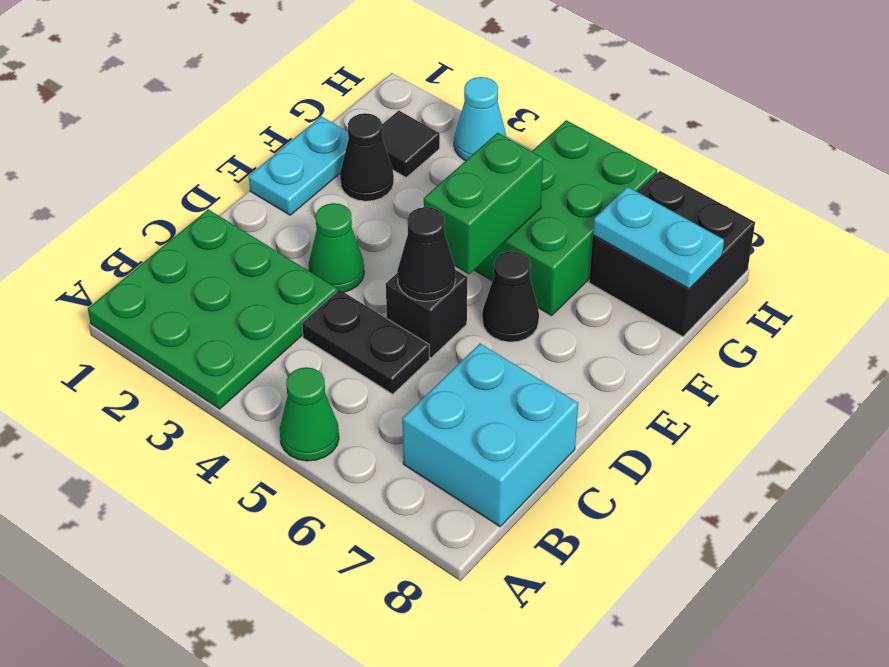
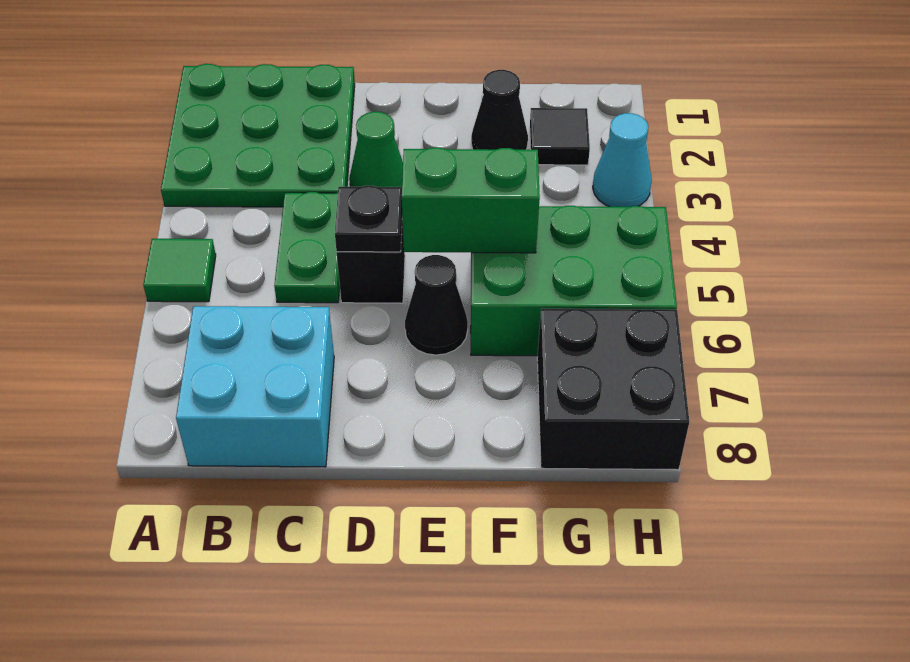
green 1x1 cone [280,367,339,461] -> green 1x1 tile [143,239,216,302]
black 1x2 plate [302,290,429,394] -> green 1x2 plate [274,192,340,303]
black 1x1 cone [397,207,456,301] -> black 1x1 plate [335,186,402,252]
cyan 1x2 plate [249,116,349,215] -> none
cyan 1x2 plate [593,187,724,289] -> none

